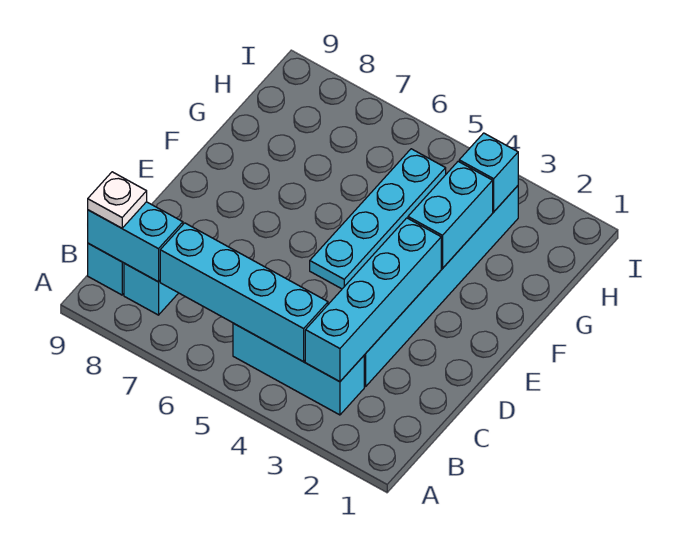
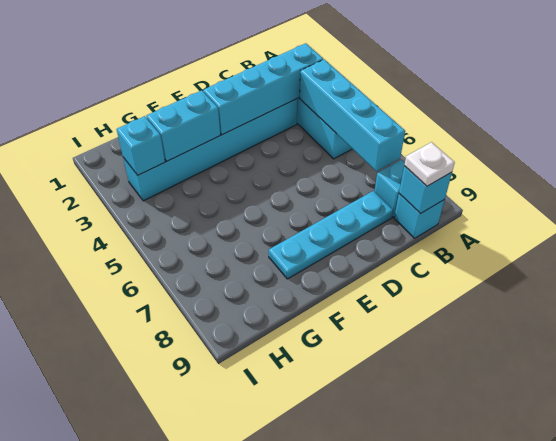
cyan 1x2 brick [88,202,183,282] -> cyan 1x1 brick [399,166,452,214]
cyan 1x4 plate [310,149,446,289] -> cyan 1x4 plate moved to [269,191,393,279]

